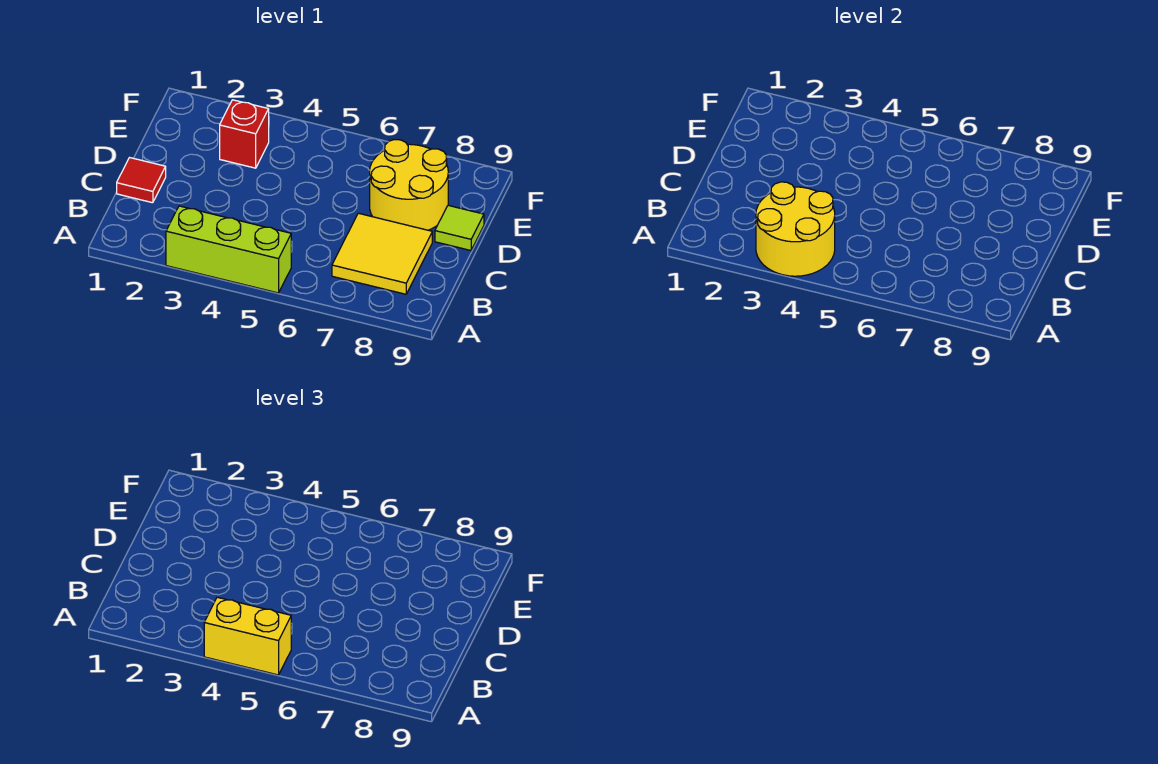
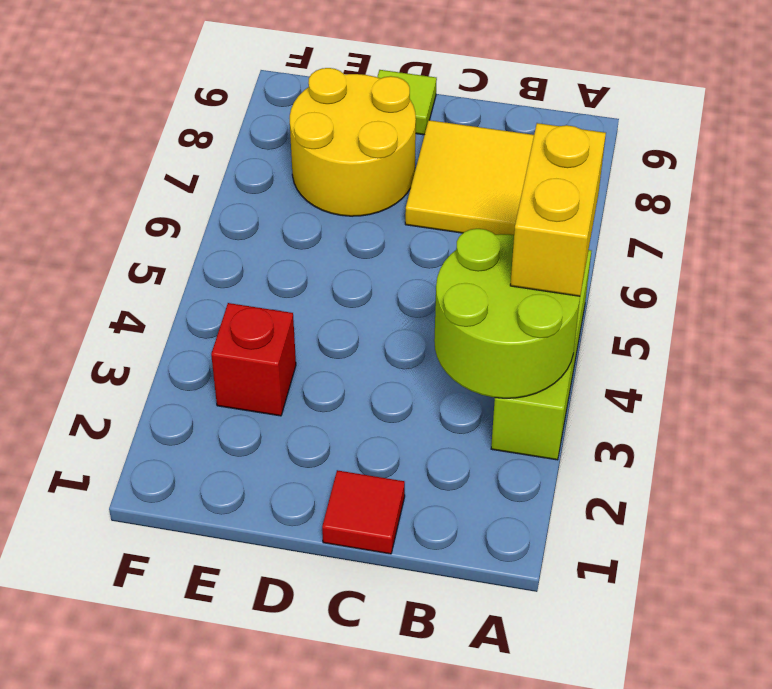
yellow 2x2 round brick [756,182,835,276] -> lime 2x2 round brick [434,229,580,398]

